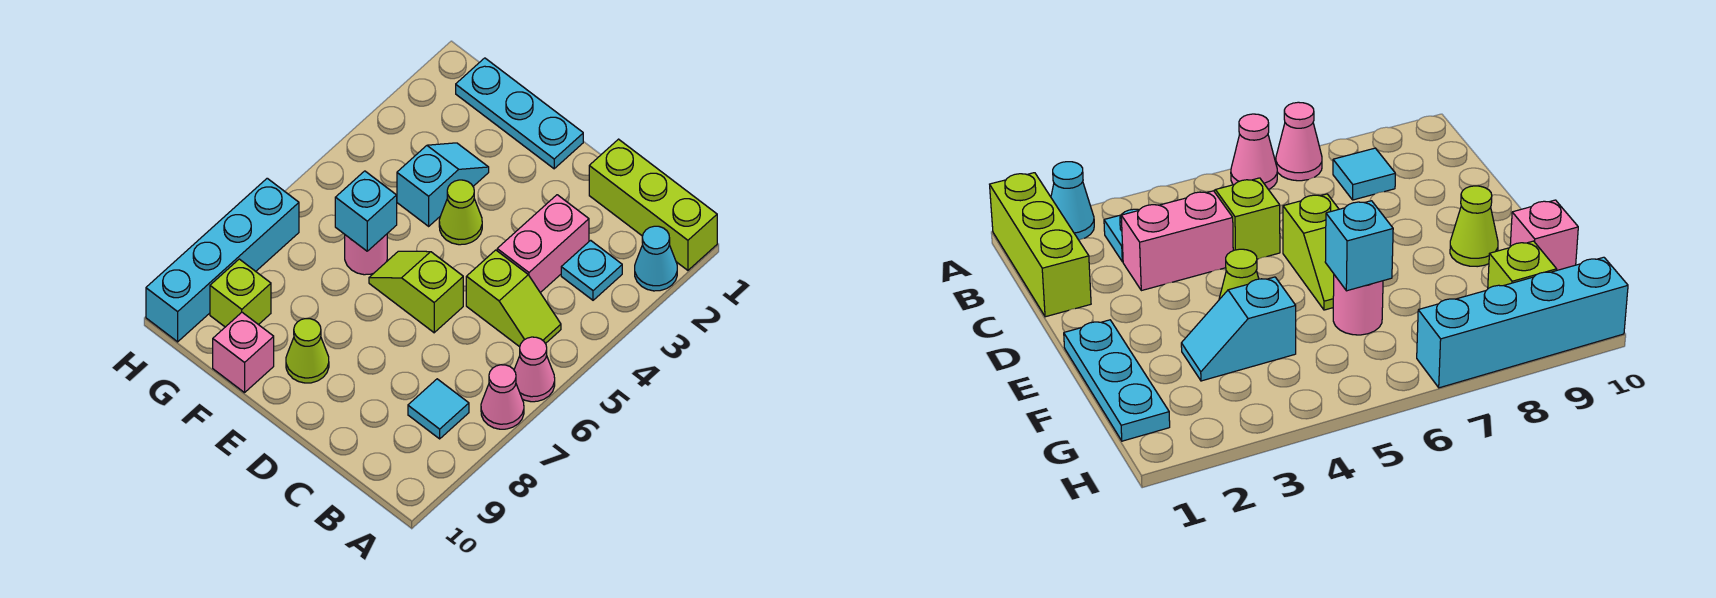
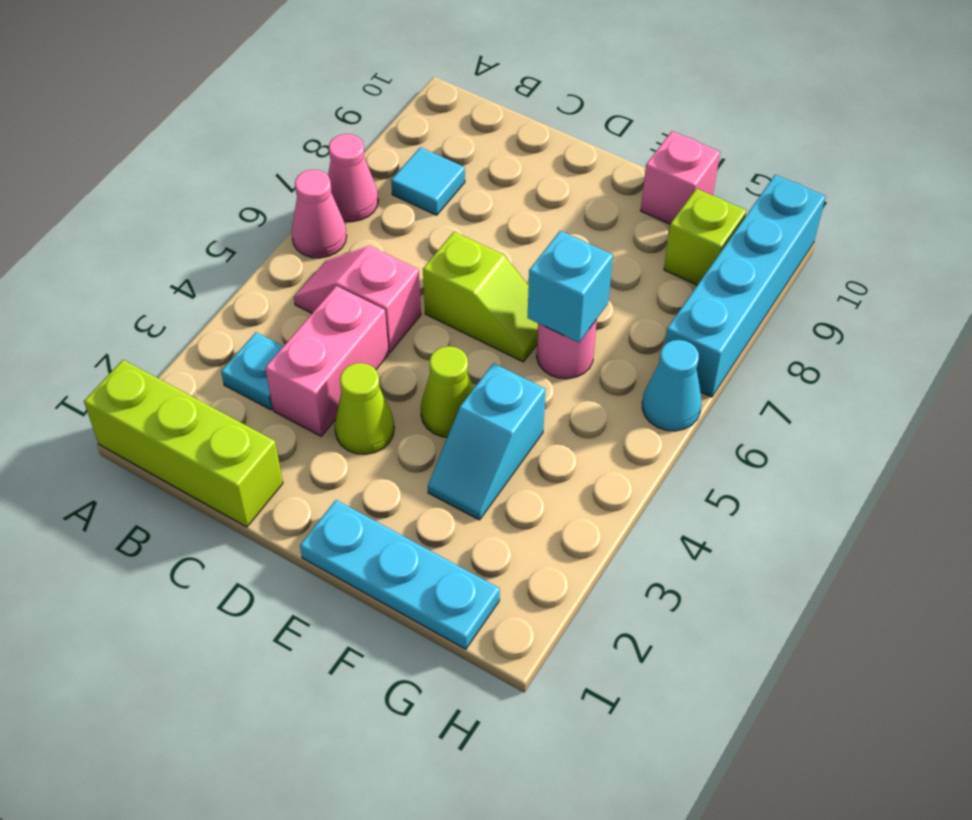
cyan 1x1 cone [635,226,677,291] -> cyan 1x1 cone moved to [642,340,701,431]
lime 1x2 slope [466,250,561,347] -> pink 1x2 slope [294,246,421,352]
lime 1x1 cone [286,319,329,383] -> lime 1x1 cone moved to [334,363,394,454]

